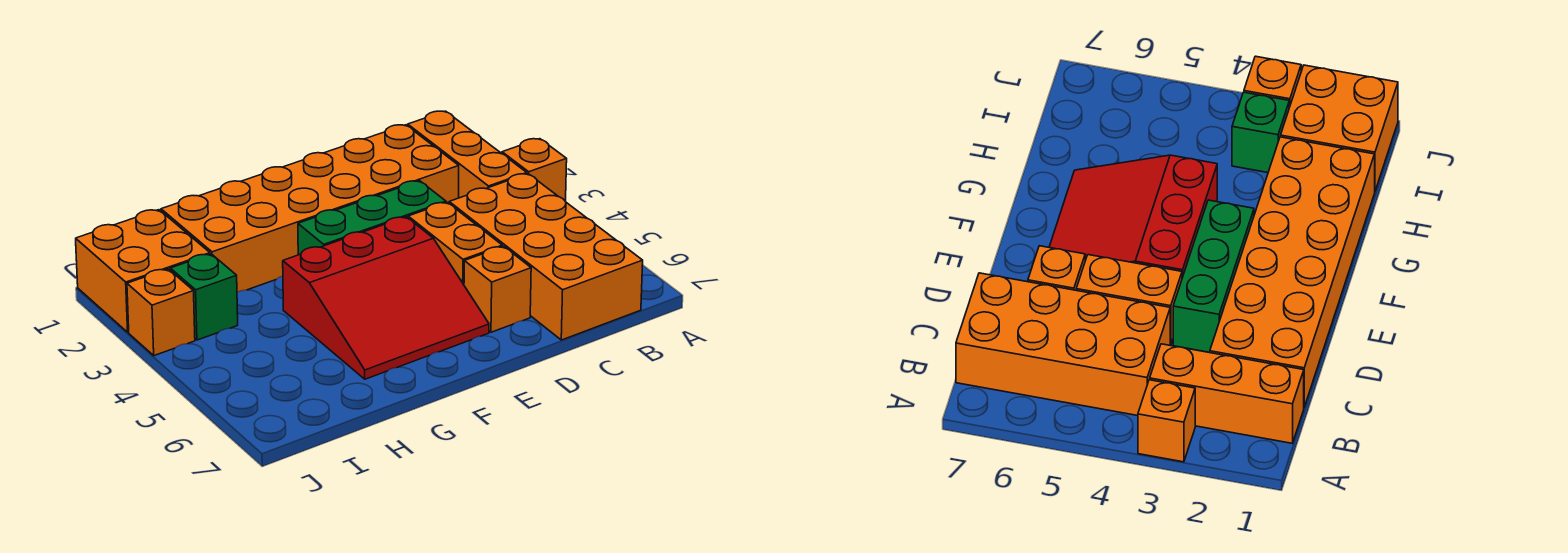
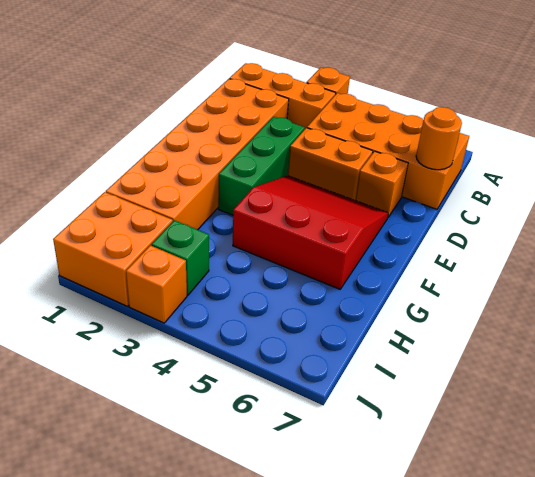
none -> orange 1x1 round brick [416,107,462,170]
red 3x3 slope [283,217,489,379] -> red 3x3 slope turned to [233,176,388,289]

